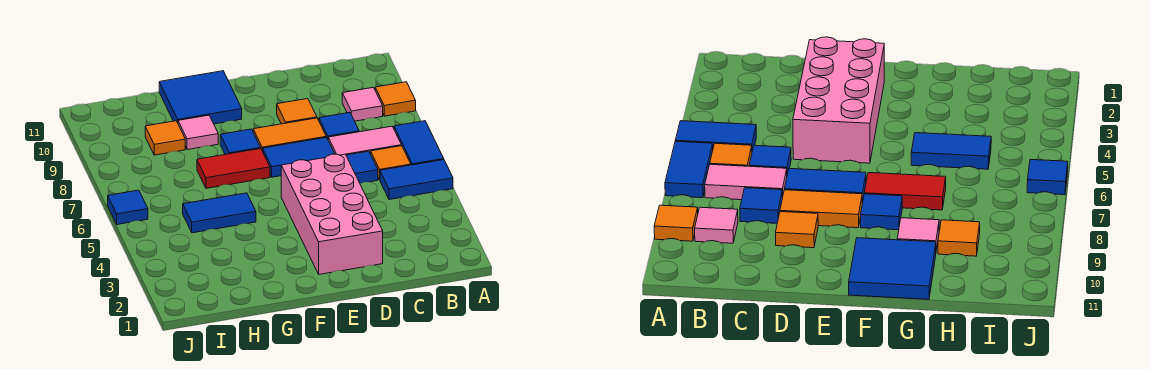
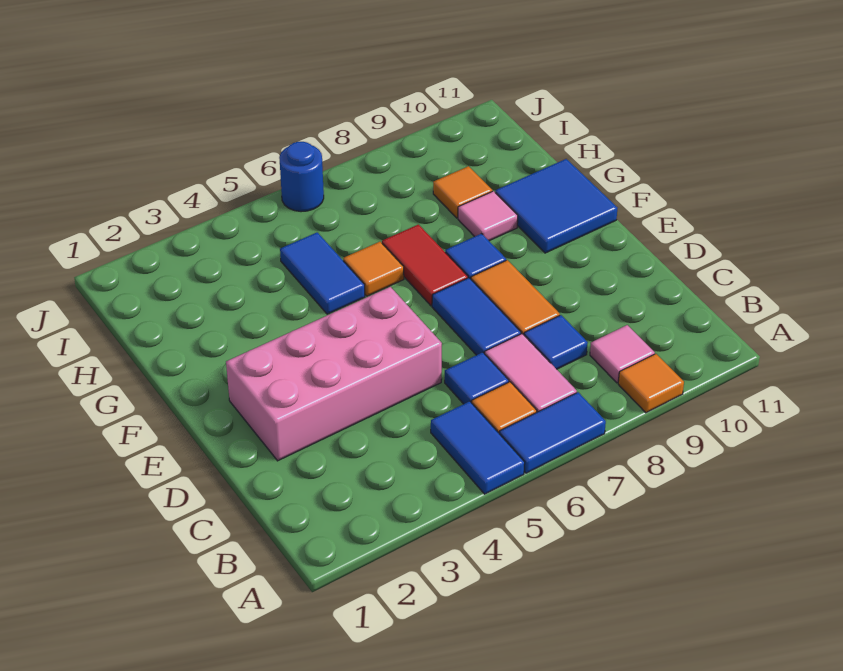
orange 1x1 tile [277,99,317,124] -> orange 1x1 tile moved to [343,242,404,296]
blue 1x1 tile [108,190,148,225] -> blue 1x1 round brick [279,142,324,212]

